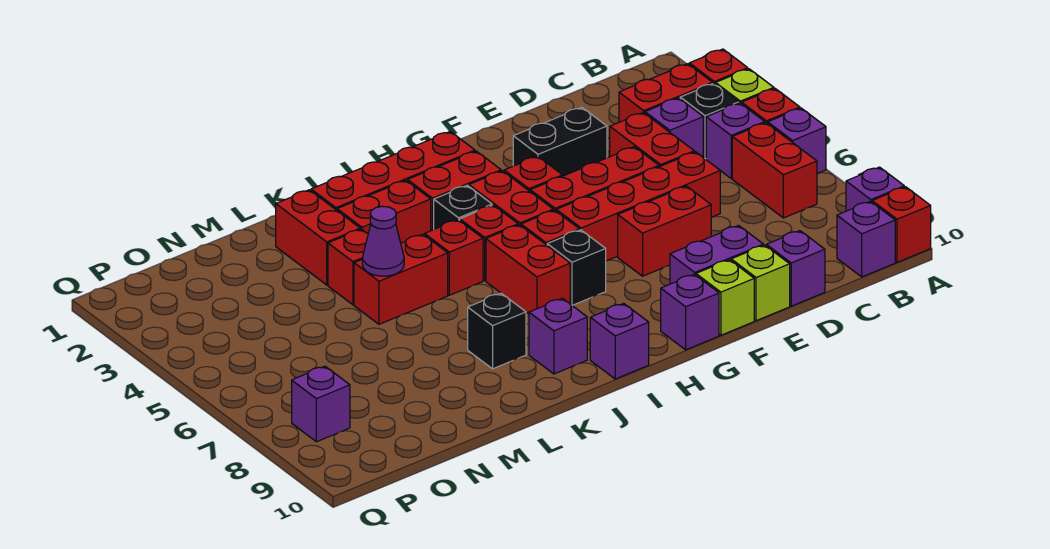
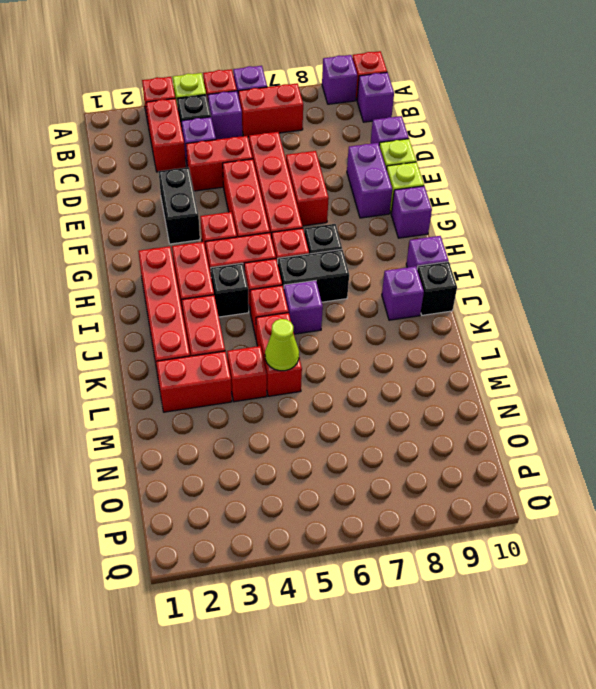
red 1x2 brick [486,225,570,314] -> black 1x2 brick [278,249,349,302]
black 1x1 brick [468,293,526,369] -> black 1x1 brick moved to [417,262,457,315]
purple 1x1 cone [362,206,404,276] -> lime 1x1 cone [265,319,299,371]
purple 1x1 brick [292,366,350,442] -> purple 1x1 brick moved to [284,281,323,334]

